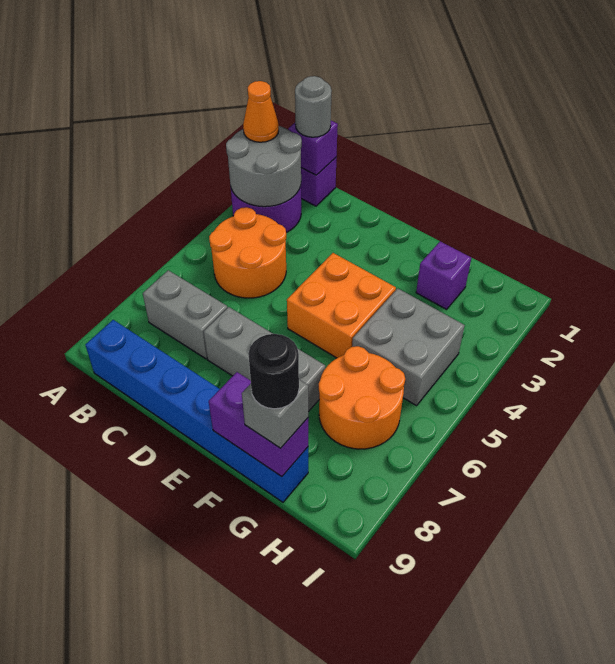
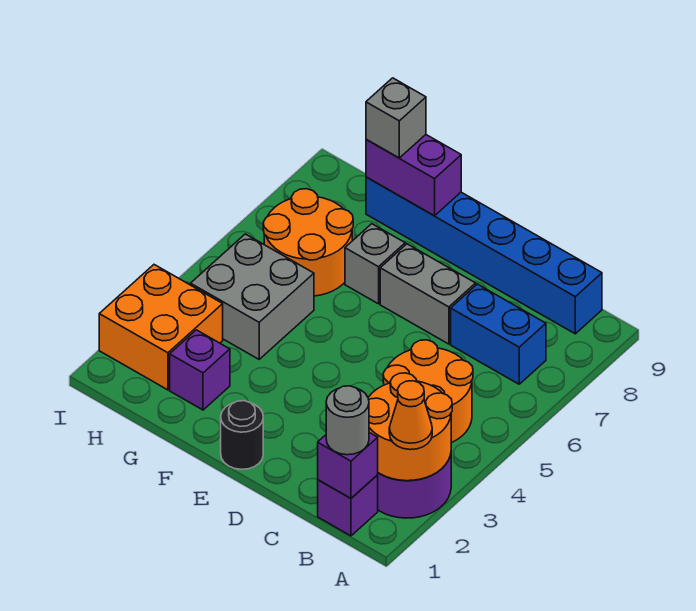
grey 2x2 round brick [226,126,302,207] -> orange 2x2 round brick [368,373,452,481]
grey 1x2 brick [143,270,227,359] -> blue 1x2 brick [451,284,546,384]
orange 2x2 brick [287,253,396,358] -> orange 2x2 brick moved to [99,265,223,390]
black 1x1 round brick [248,334,299,409] -> black 1x1 round brick moved to [221,401,263,469]

